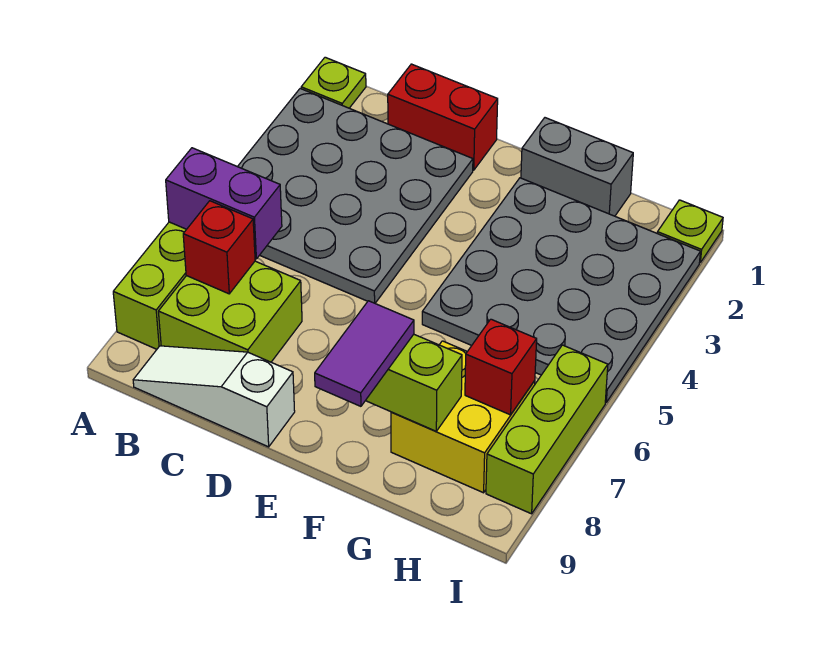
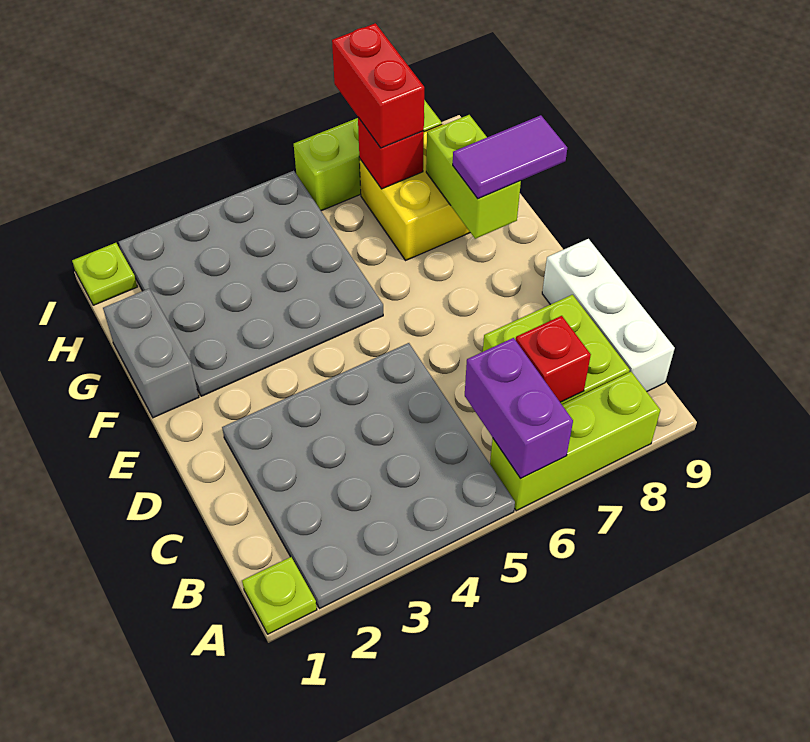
white 1x3 slope [133,346,295,447] -> white 1x3 brick [542,239,675,391]
red 1x2 brick [388,64,498,170] -> red 1x2 brick moved to [332,23,424,148]

